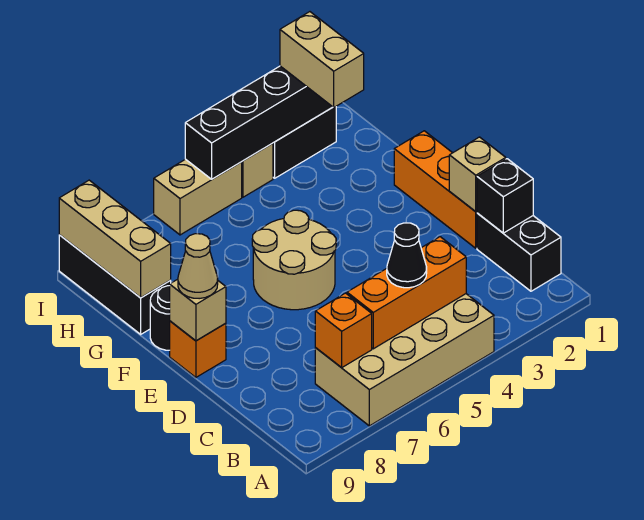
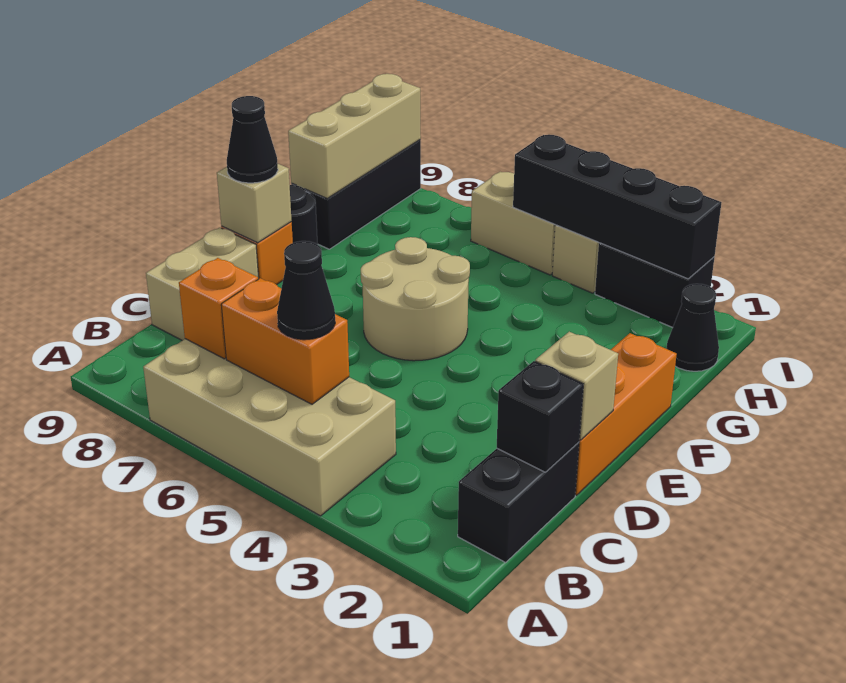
orange 1x3 brick [347,237,466,349] -> orange 1x2 brick [221,278,349,404]
tan 1x1 cone [178,234,218,299] -> black 1x1 cone [227,96,278,183]
none -> black 1x1 cone [666,284,719,371]
tan 1x2 brick [280,12,364,107] -> tan 1x2 brick moved to [146,228,259,340]

